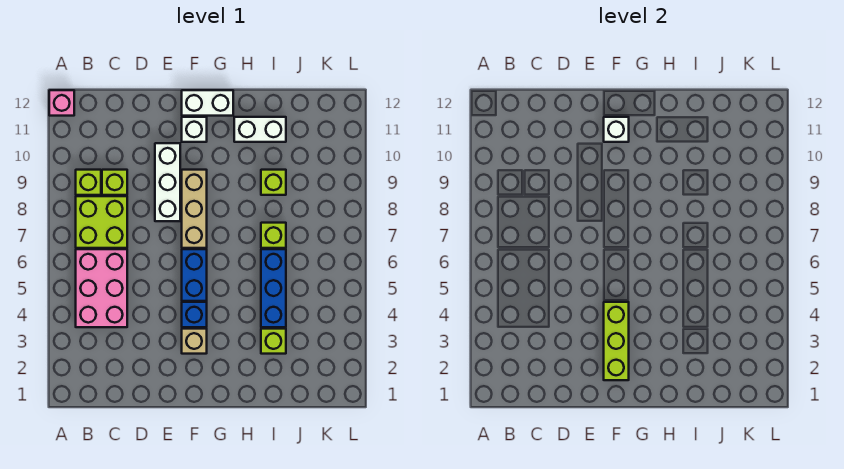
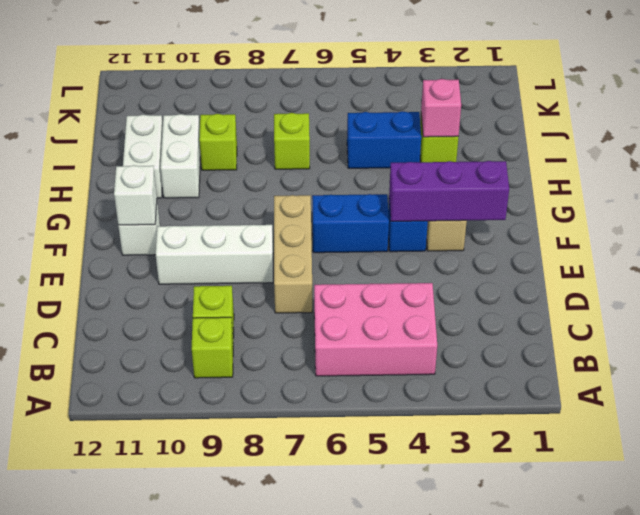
pink 1x1 brick [49,90,74,116] -> pink 1x1 brick moved to [421,79,461,137]
lime 2x2 brick [76,196,127,248] -> none
lime 1x3 brick [604,302,629,380] -> purple 1x3 brick [389,161,509,221]
tan 1x3 brick [182,170,207,248] -> tan 1x3 brick turned to [274,195,312,313]
white 1x2 brick [182,90,233,116] -> white 1x2 brick moved to [161,114,201,198]
blue 1x3 brick [261,249,286,327] -> blue 1x2 brick [347,111,421,168]

